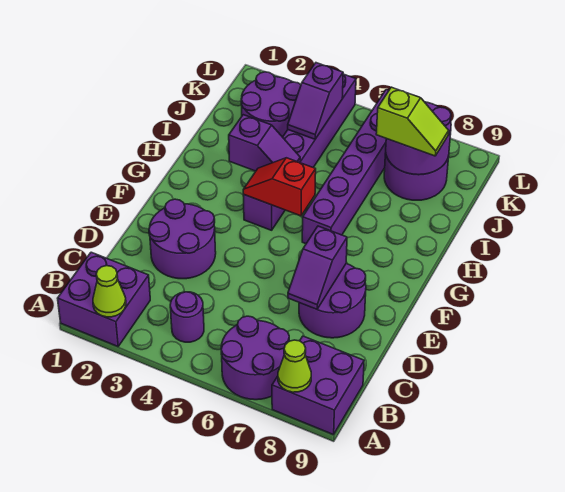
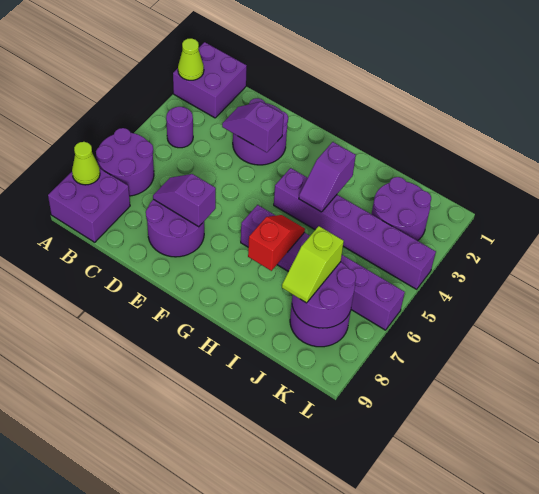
red 1x2 slope [243,158,316,216] -> red 1x2 slope moved to [248,215,305,271]
purple 1x2 slope [288,63,343,139] -> purple 1x2 slope moved to [222,102,284,152]

